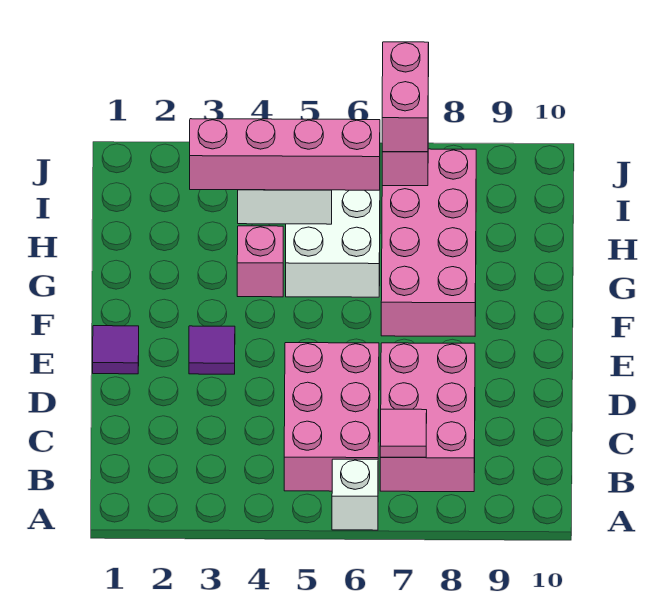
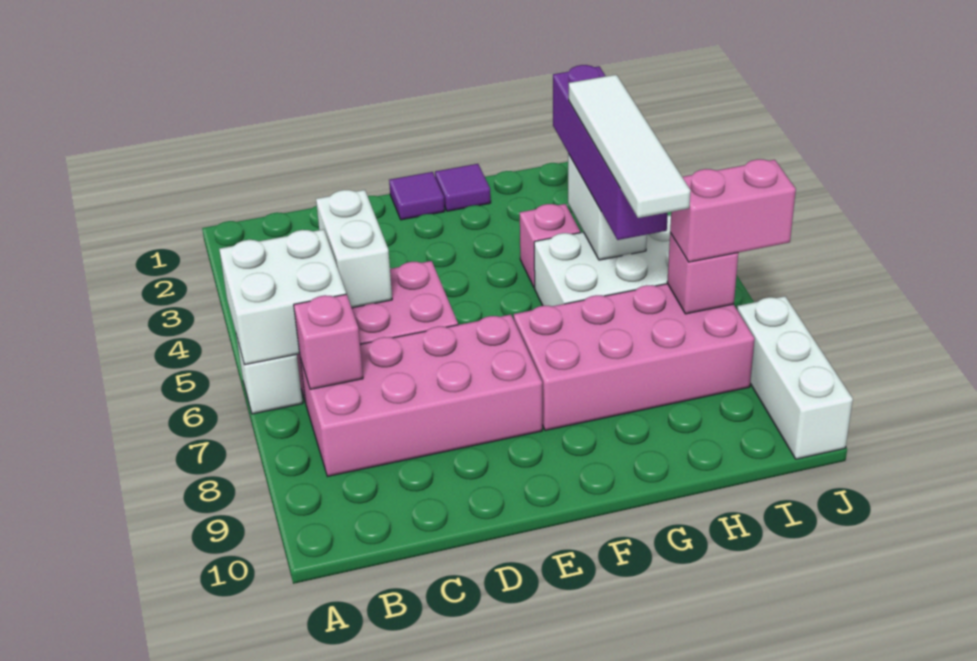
none -> white 2x2 brick [219,229,346,365]
pink 2x3 brick [380,343,475,492] -> pink 2x4 brick [300,315,542,476]
pink 1x1 tile [380,409,427,457] -> pink 1x1 brick [294,294,363,389]
none -> white 1x2 brick [316,190,392,308]
purple 1x1 tile [189,326,235,374] -> purple 1x1 tile moved to [435,164,491,211]
pink 1x4 brick [190,119,380,190] -> purple 1x4 brick [553,65,668,240]
none -> white 1x4 tile [569,75,691,218]
none -> white 1x3 brick [737,296,853,459]

